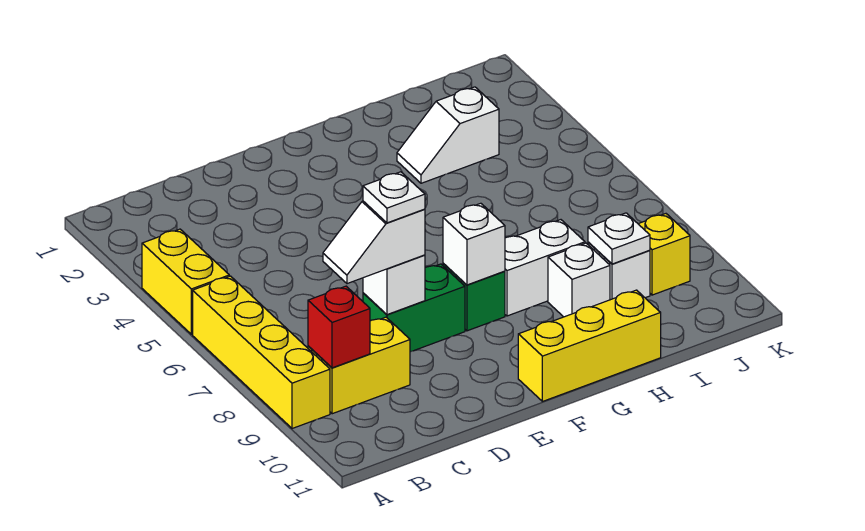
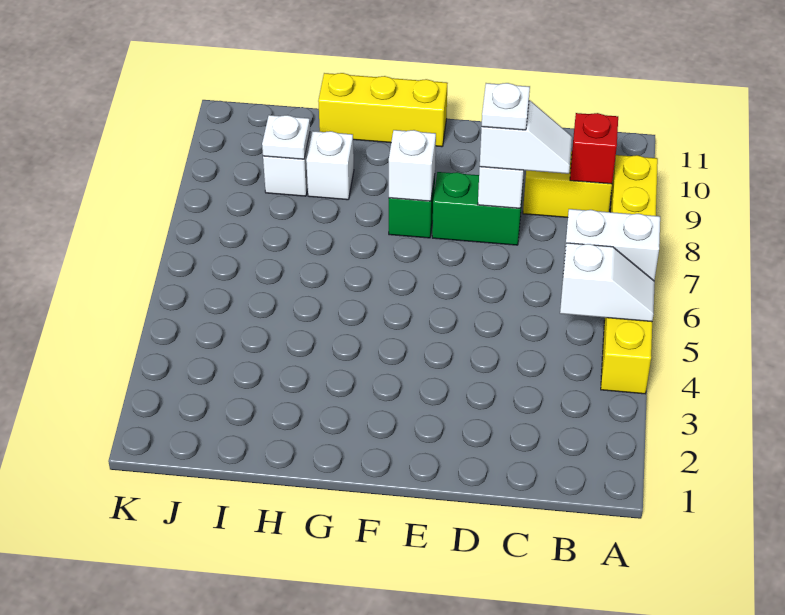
white 1x2 brick [505,220,585,316] -> white 1x2 brick moved to [563,209,660,281]
white 1x2 slope [397,87,499,183] -> white 1x2 slope moved to [560,243,655,322]
yellow 1x1 brick [639,214,690,295] -> none

